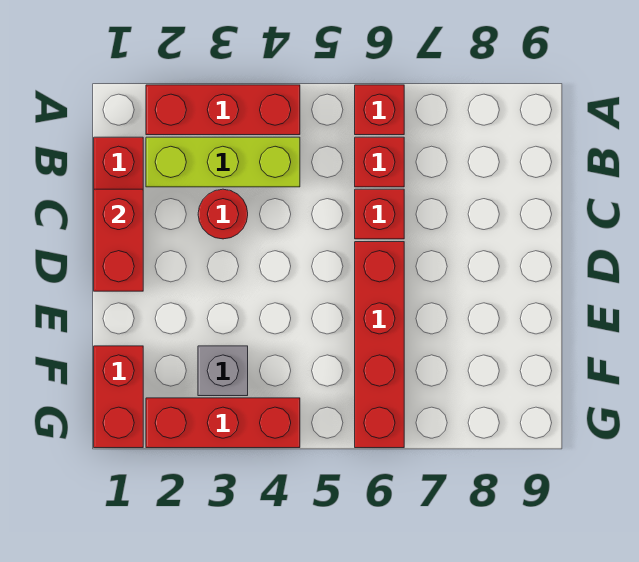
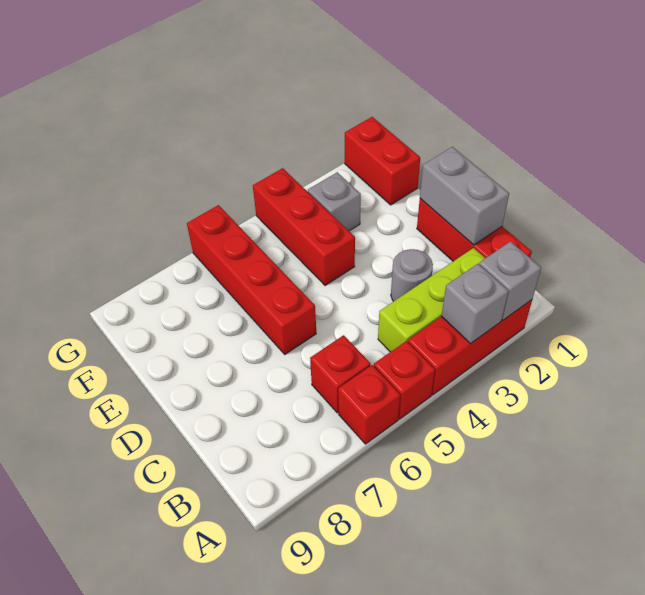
none -> grey 1x1 brick [479,242,541,320]
none -> grey 1x1 brick [442,264,509,344]
red 1x2 brick [94,189,143,291] -> grey 1x2 brick [420,147,509,245]
red 1x1 round brick [198,189,248,239] -> grey 1x1 round brick [391,249,433,301]
red 1x1 brick [355,189,404,239] -> red 1x1 brick moved to [374,341,435,419]
red 1x3 brick [146,398,300,448] -> red 1x3 brick turned to [253,168,355,286]

